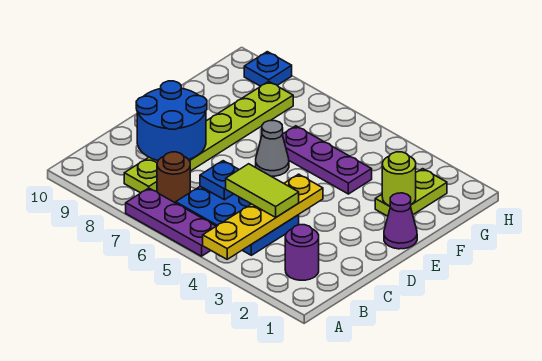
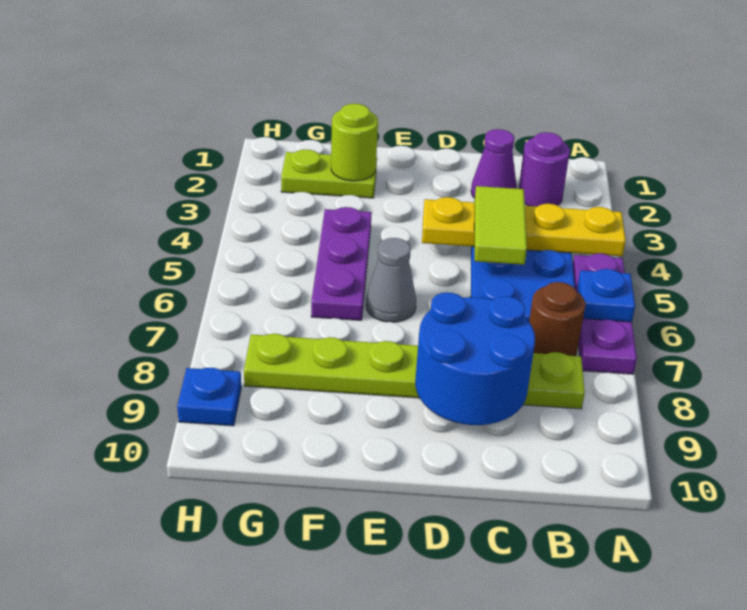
blue 1x1 plate [200,161,239,200] -> blue 1x1 plate moved to [577,269,635,322]
purple 1x1 cone [384,193,417,249] -> purple 1x1 cone moved to [471,129,517,198]

